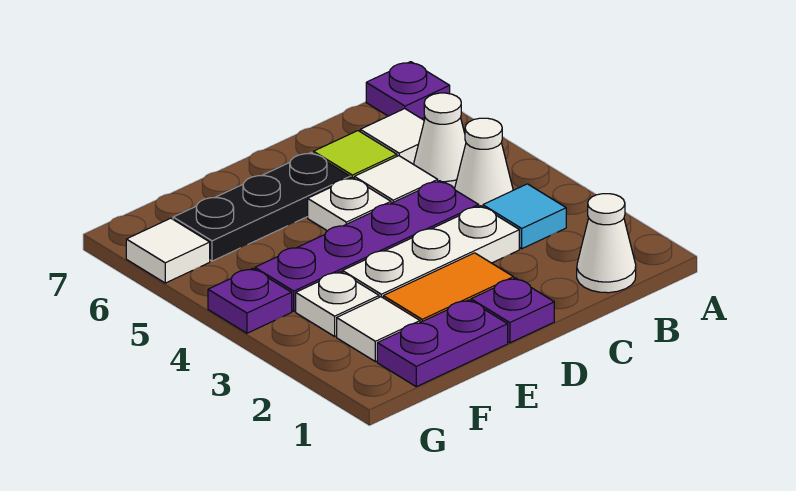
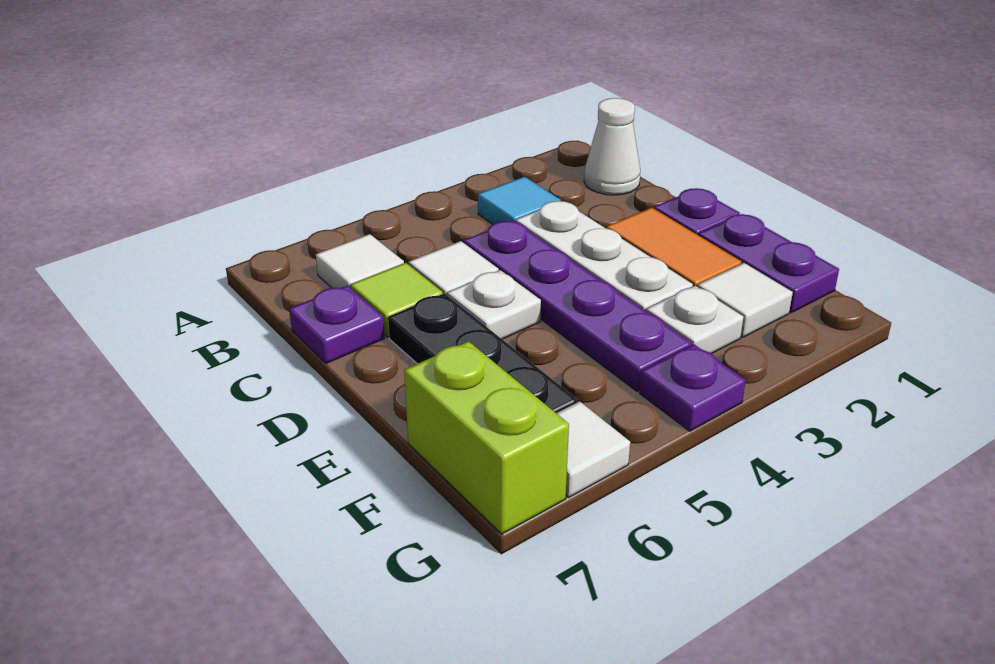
purple 1x1 plate [366,62,450,119] -> purple 1x1 plate moved to [289,286,385,363]
white 1x1 cone [455,118,513,207] -> none
white 1x1 cone [414,93,466,189] -> none
none -> lime 1x2 brick [404,341,569,534]

